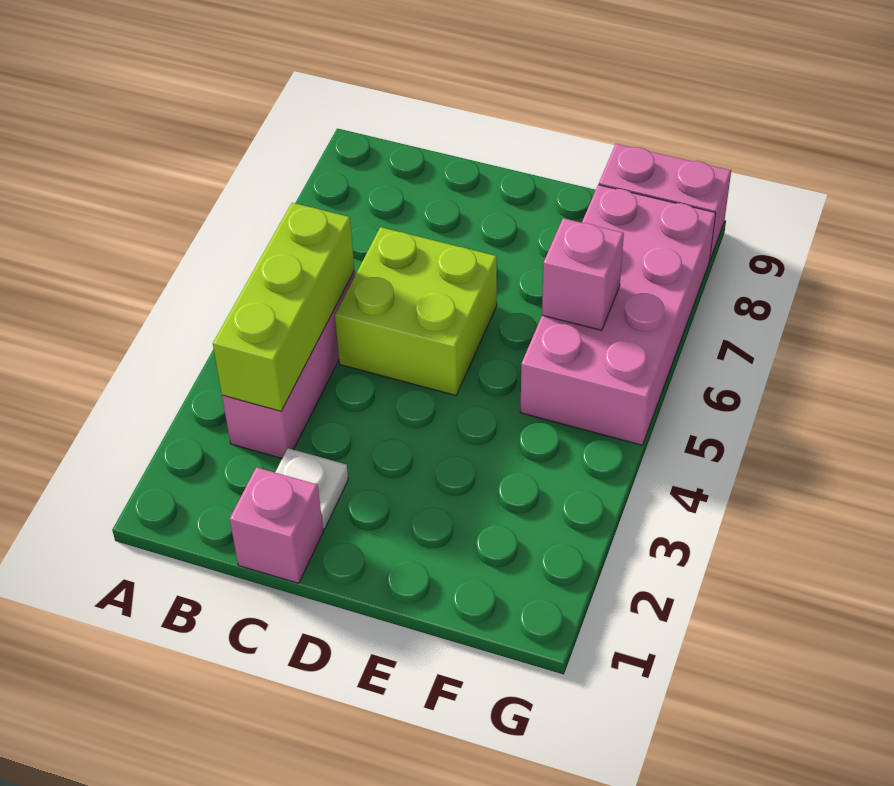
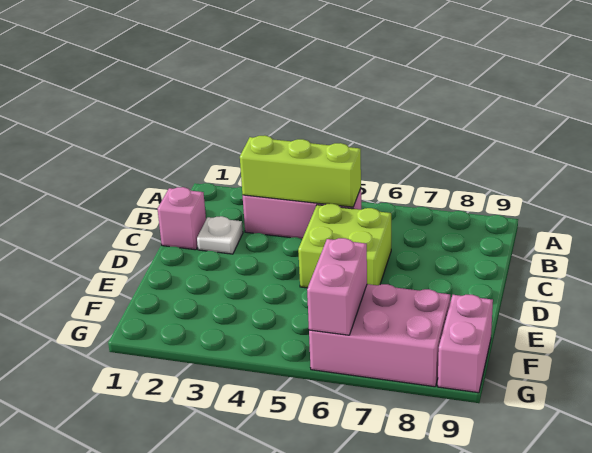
pink 2x4 brick [520,185,716,445] -> pink 2x3 brick [309,284,450,387]
pink 1x1 brick [542,218,624,330] -> pink 1x2 brick [307,238,367,335]

